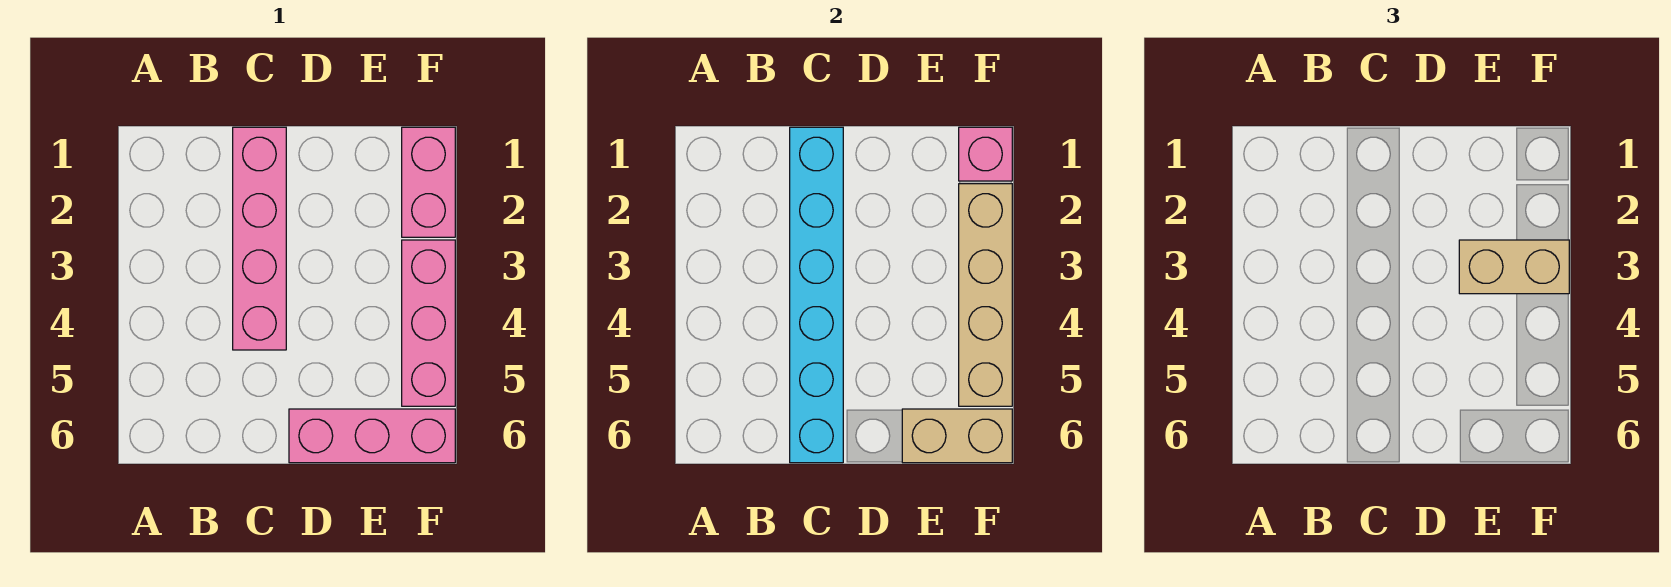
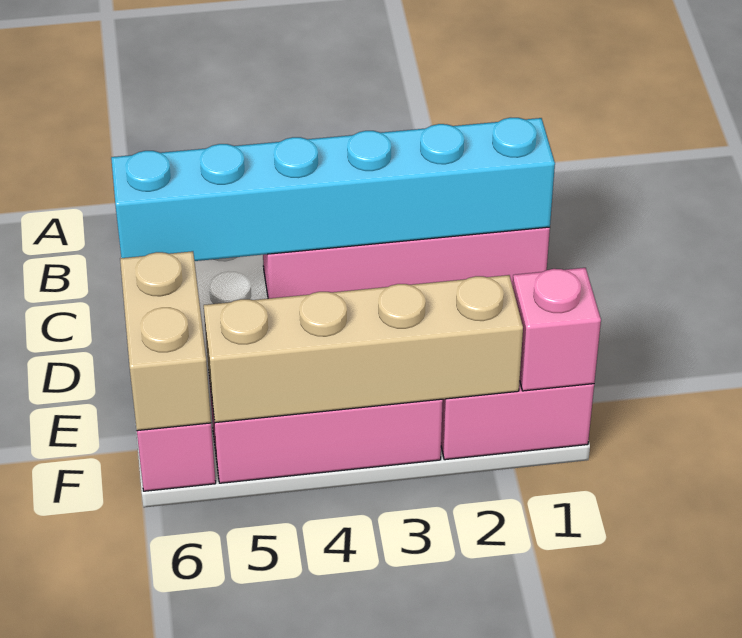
tan 1x2 brick [1459,240,1569,294] -> none

